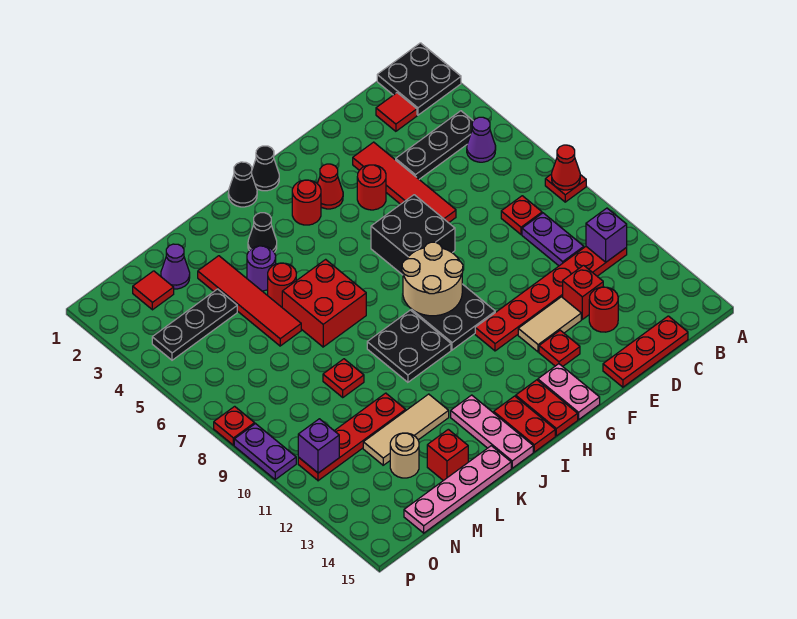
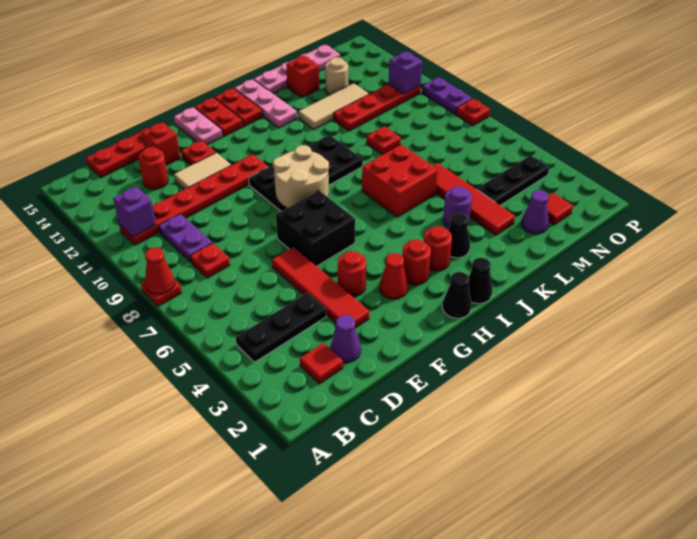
black 2x2 plate [377,43,461,115] -> none
purple 1x1 cone [467,117,496,162] -> purple 1x1 cone moved to [331,315,361,363]
red 1x1 brick [563,265,603,319] -> red 1x1 brick moved to [142,122,180,165]
red 1x1 round brick [268,263,296,307] -> red 1x1 round brick moved to [424,226,452,271]

